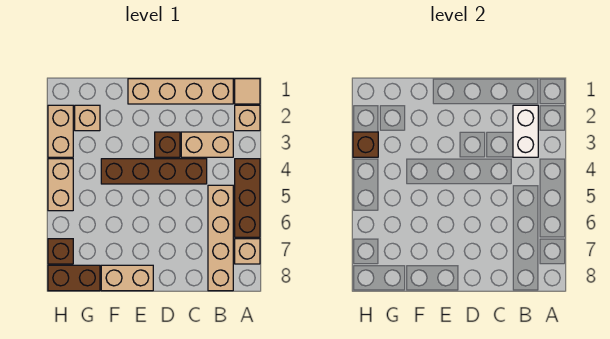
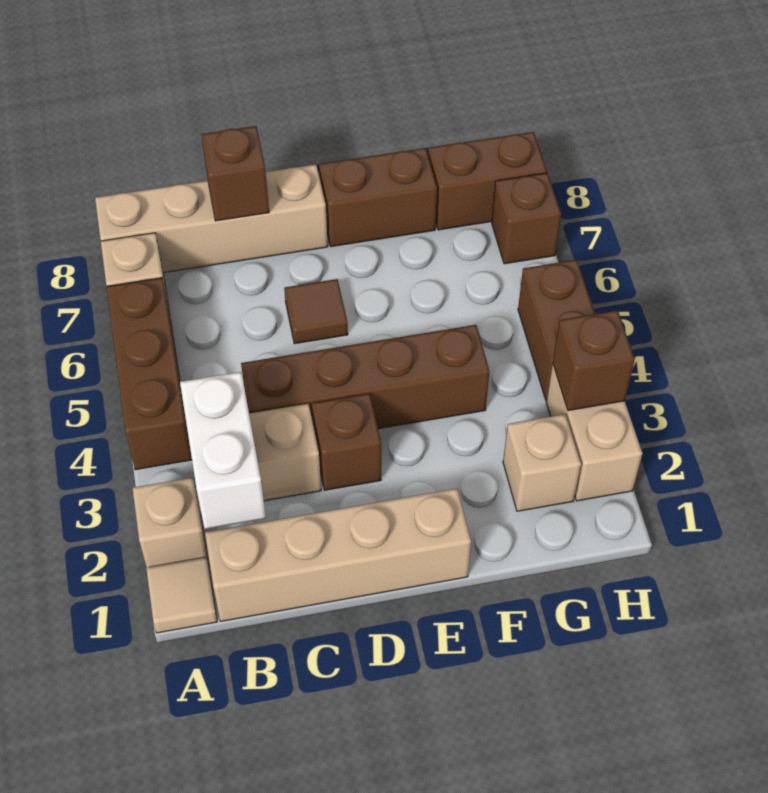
tan 1x4 brick [208,185,233,291] -> tan 1x4 brick turned to [95,165,328,273]
none -> brown 1x1 brick [201,126,269,221]
none -> brown 1x1 tile [284,279,348,344]
tan 1x2 brick [101,265,153,291] -> brown 1x2 brick [319,148,437,247]
tan 1x2 brick [48,159,73,211] -> brown 1x2 brick [518,260,595,400]

